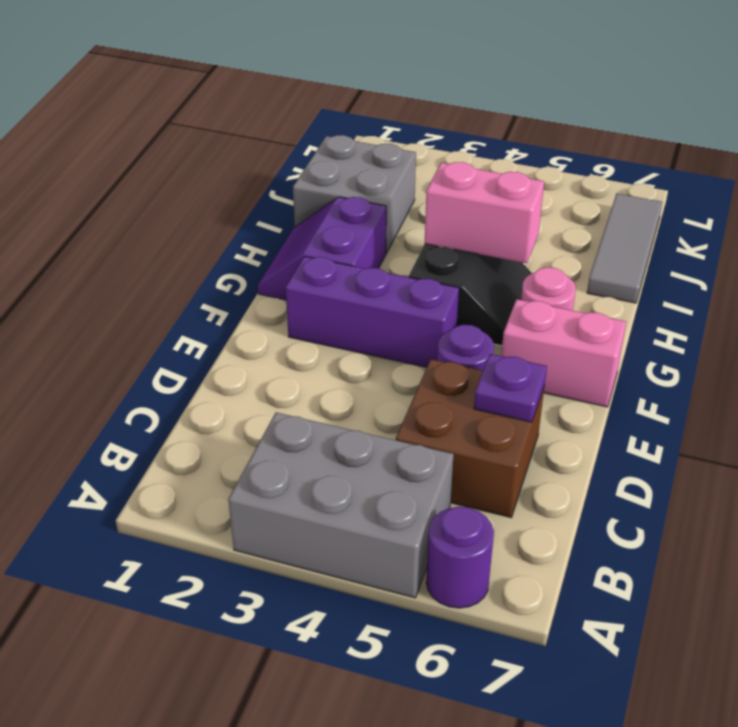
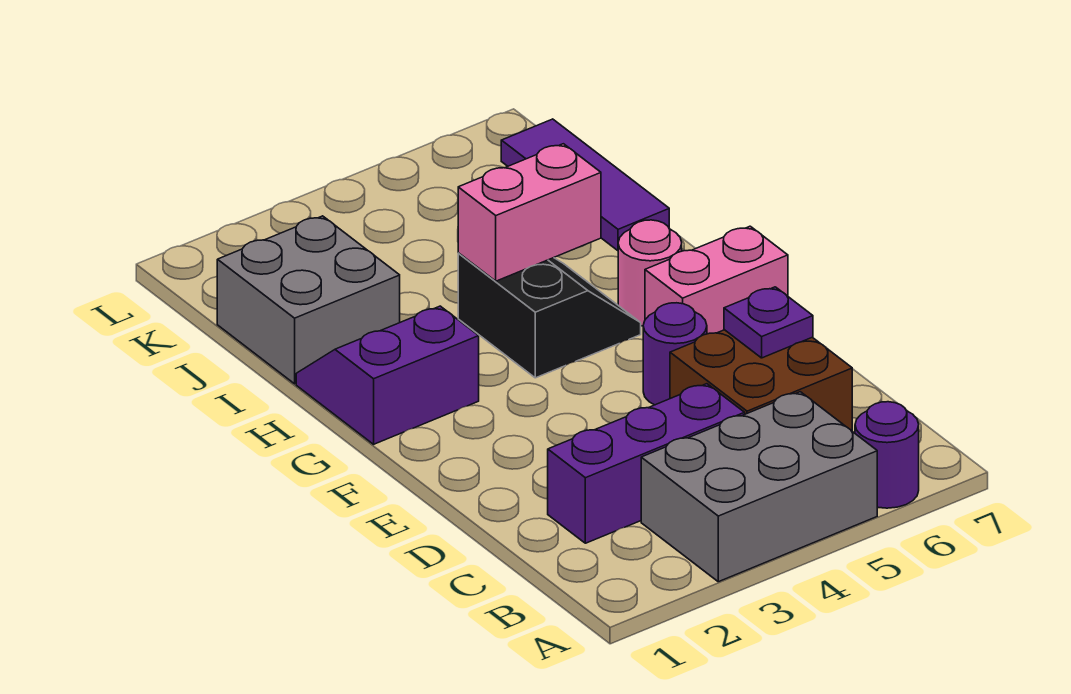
purple 1x3 brick [286,256,459,367] -> purple 1x3 brick moved to [548,384,745,543]
purple 2x2 slope [258,197,386,300] -> purple 2x2 slope turned to [296,306,479,444]
grey 1x3 tile [587,194,662,303] -> purple 1x3 tile [501,119,669,251]

